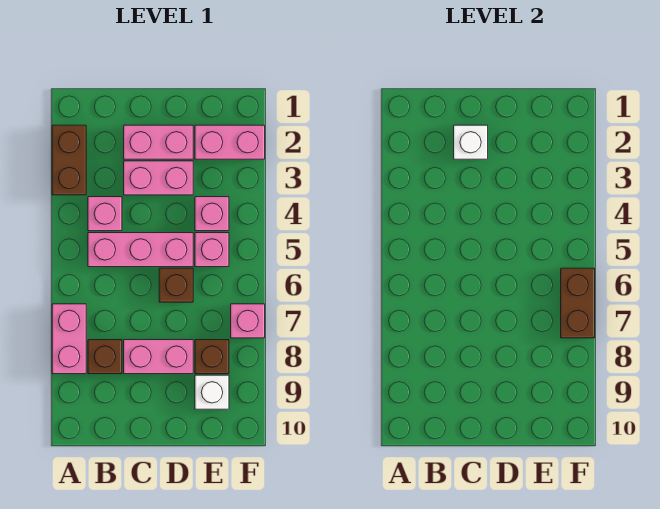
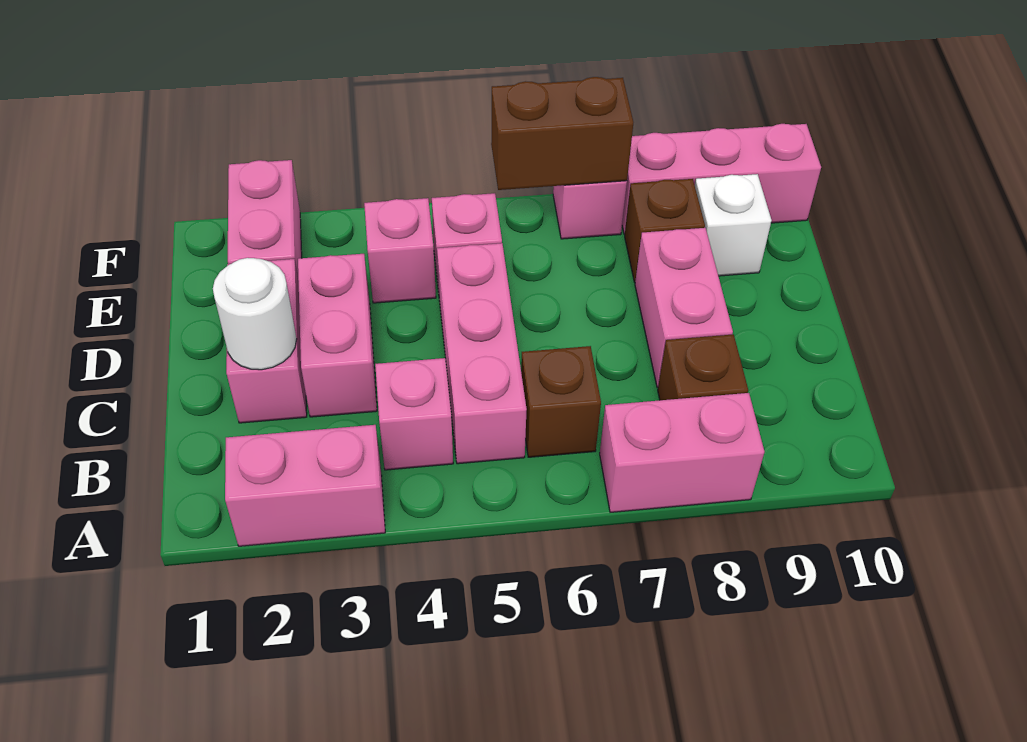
brown 1x2 brick [52,125,86,195] -> pink 1x2 brick [225,425,385,546]
white 1x1 brick [454,125,488,159] -> white 1x1 round brick [213,258,297,370]
brown 1x1 brick [159,268,193,302] -> brown 1x1 brick moved to [521,346,601,457]
none -> pink 1x3 brick [622,124,821,234]

